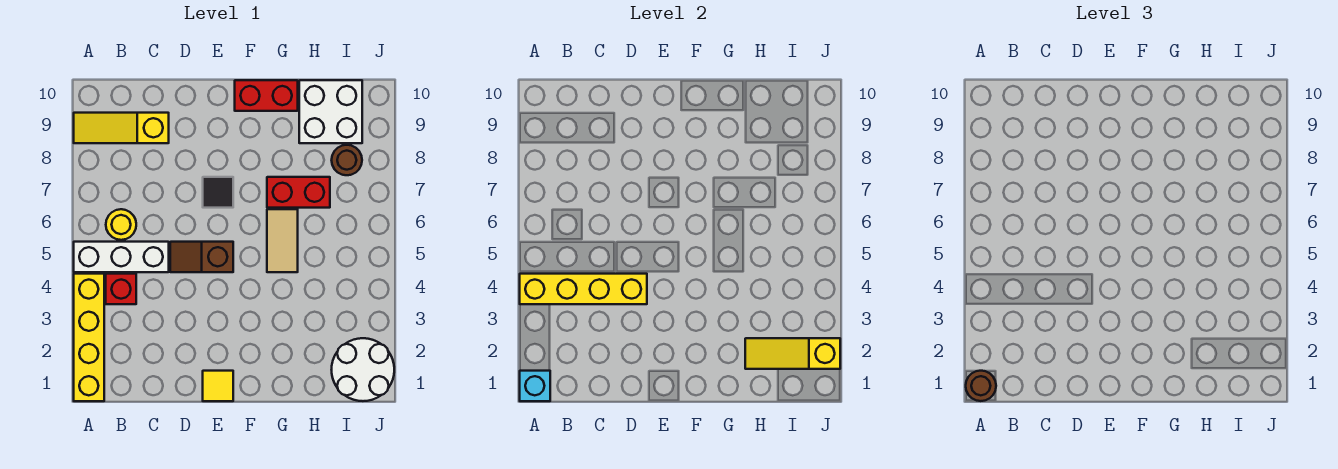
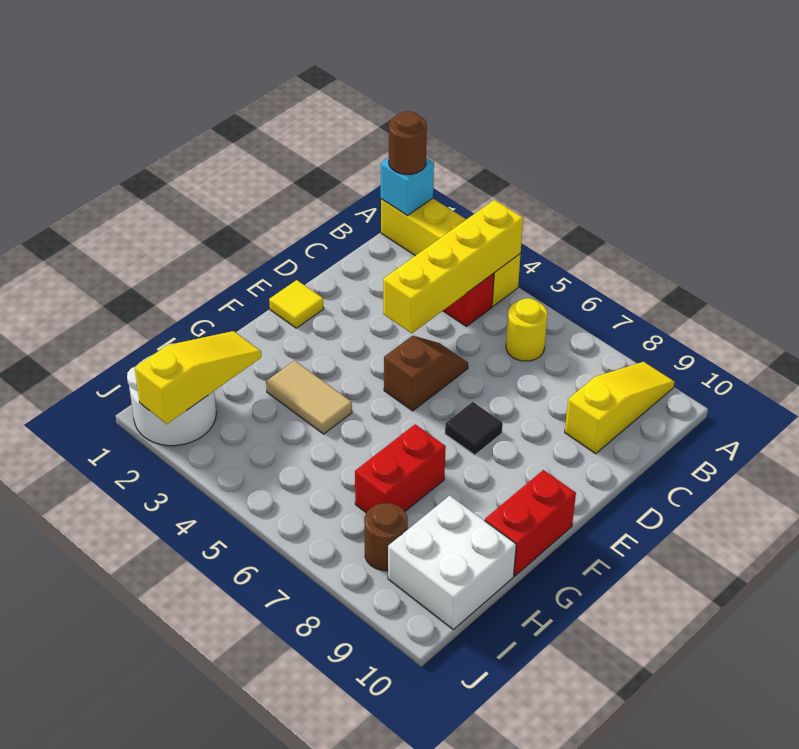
white 1x3 brick [74,242,169,272] -> none
tan 1x2 tile [267,209,298,272] -> tan 1x2 tile moved to [266,361,352,434]

